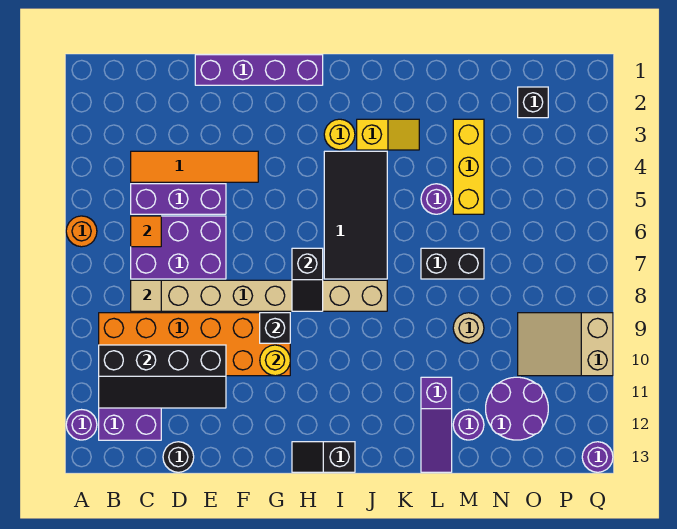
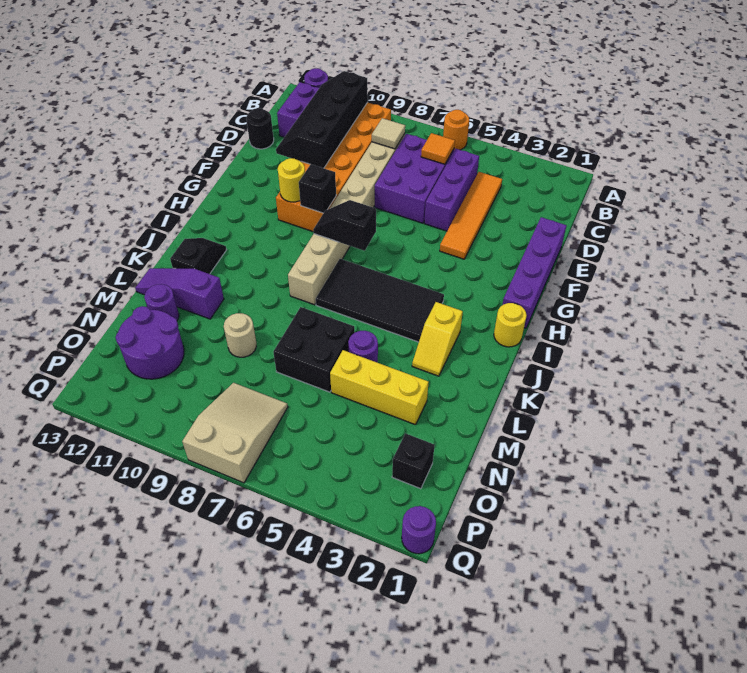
black 1x2 slope [292,442,355,472] -> black 1x2 slope moved to [170,238,226,274]
yellow 1x1 round brick [324,119,355,150] -> yellow 1x1 round brick moved to [494,303,527,347]
black 1x2 brick [421,248,484,279] -> black 2x2 brick [273,307,355,392]
tan 2x3 slope [518,313,613,376] -> tan 2x3 slope moved to [182,383,288,483]
purple 1x1 round brick [582,442,613,472] -> purple 1x1 round brick moved to [402,506,436,554]

